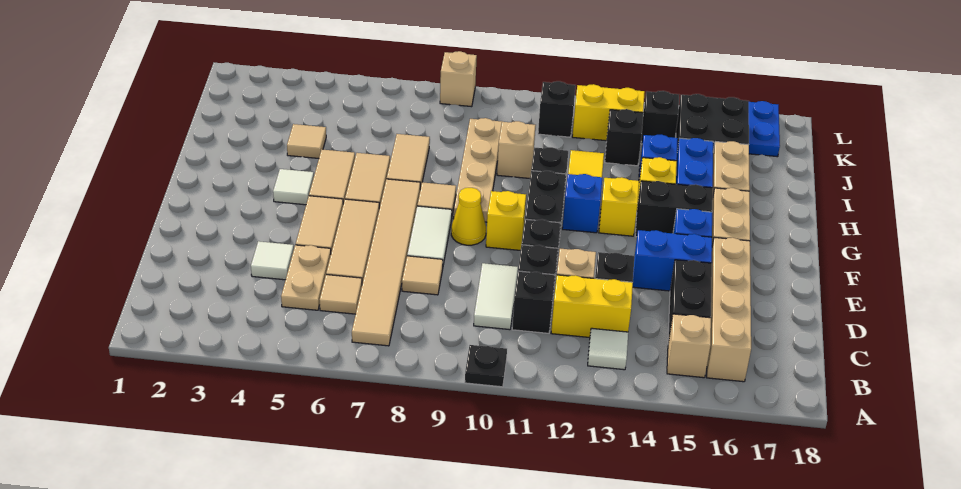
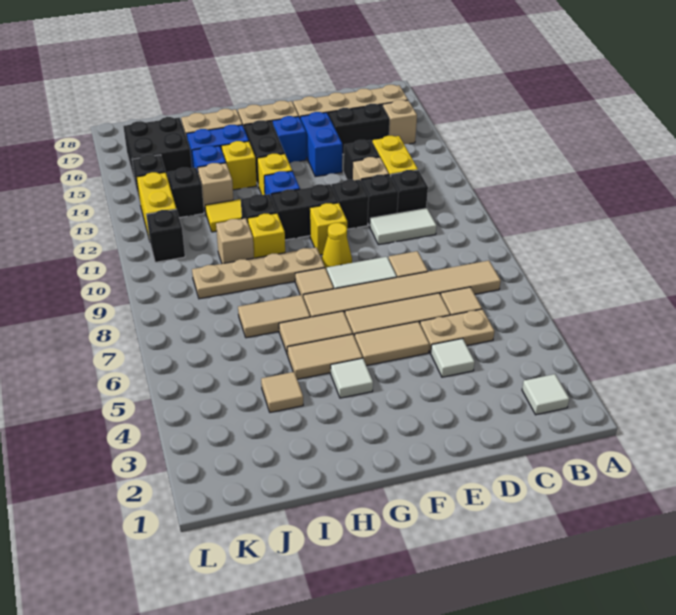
black 1x1 plate [465,345,507,387] -> none
white 1x1 tile [588,328,628,370] -> white 1x1 tile moved to [522,374,569,415]
none -> yellow 1x1 brick [248,213,285,258]
blue 1x2 plate [749,101,780,157] -> none
tan 1x1 brick [440,51,477,107] -> tan 1x1 brick moved to [198,163,233,213]

